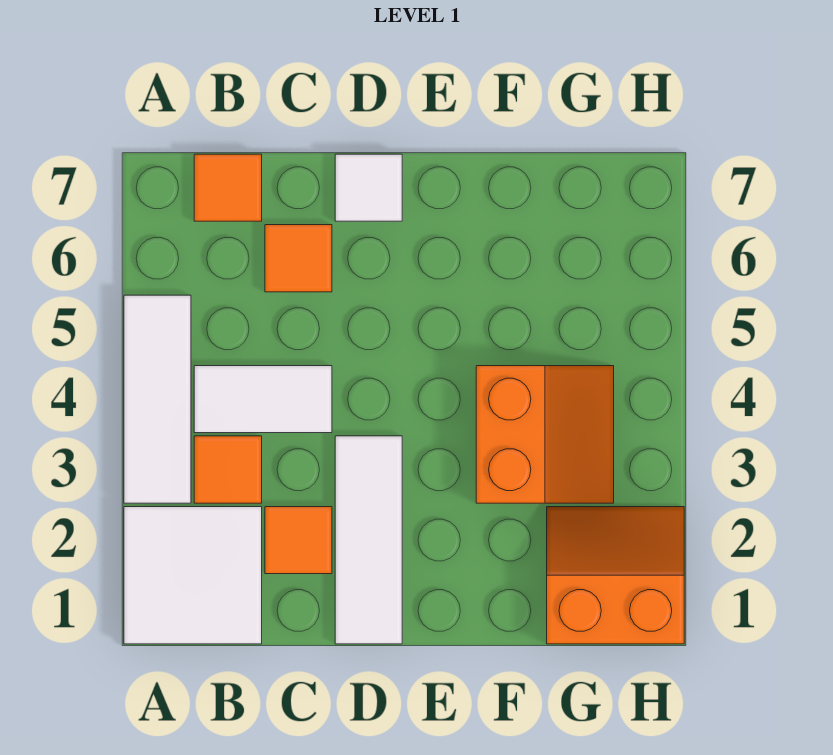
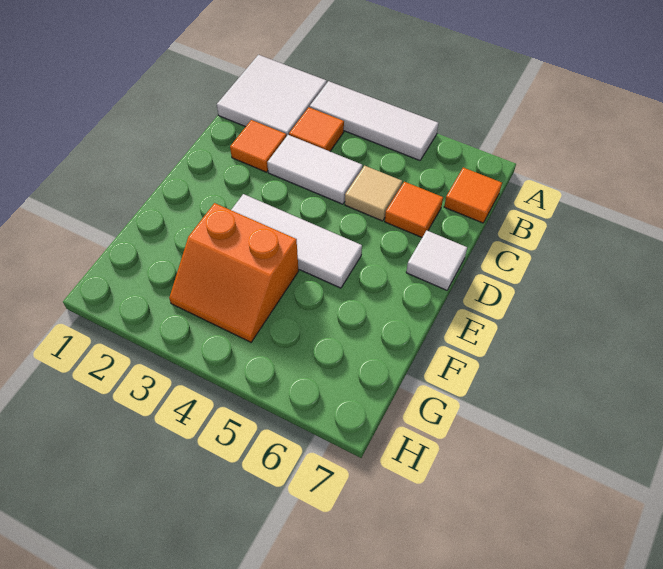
white 1x2 tile [194,366,332,433] -> white 1x2 tile turned to [267,135,363,204]
none -> tan 1x1 tile [345,166,402,221]
white 1x3 tile [335,436,402,644] -> white 1x3 tile moved to [231,194,362,288]
orange 2x2 slope [547,507,684,644] -> none

